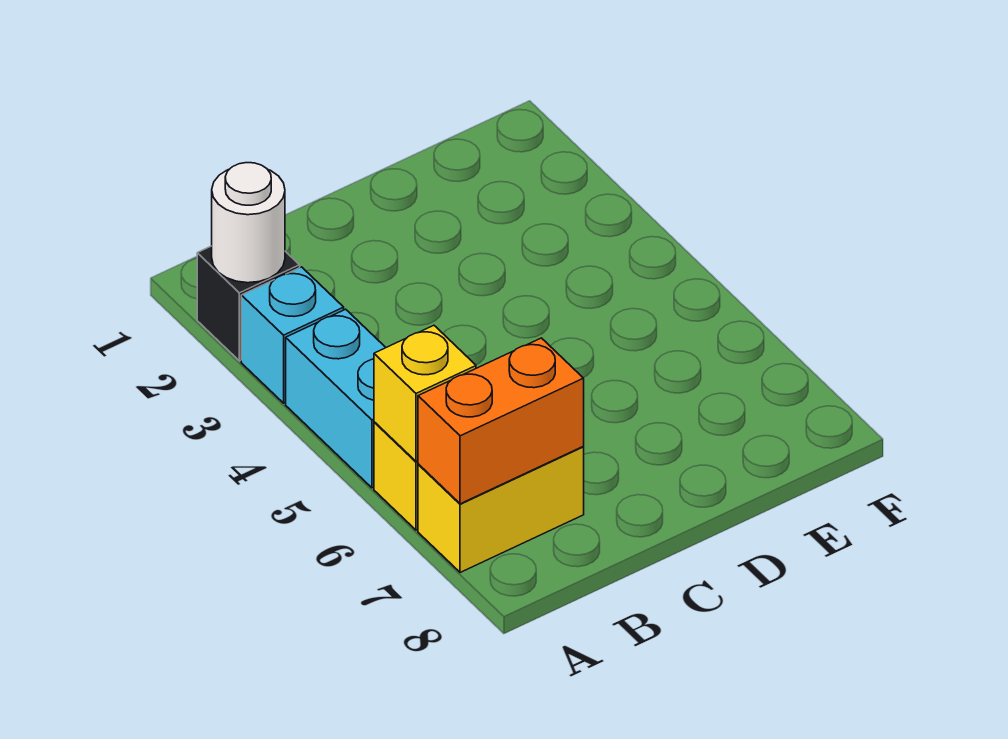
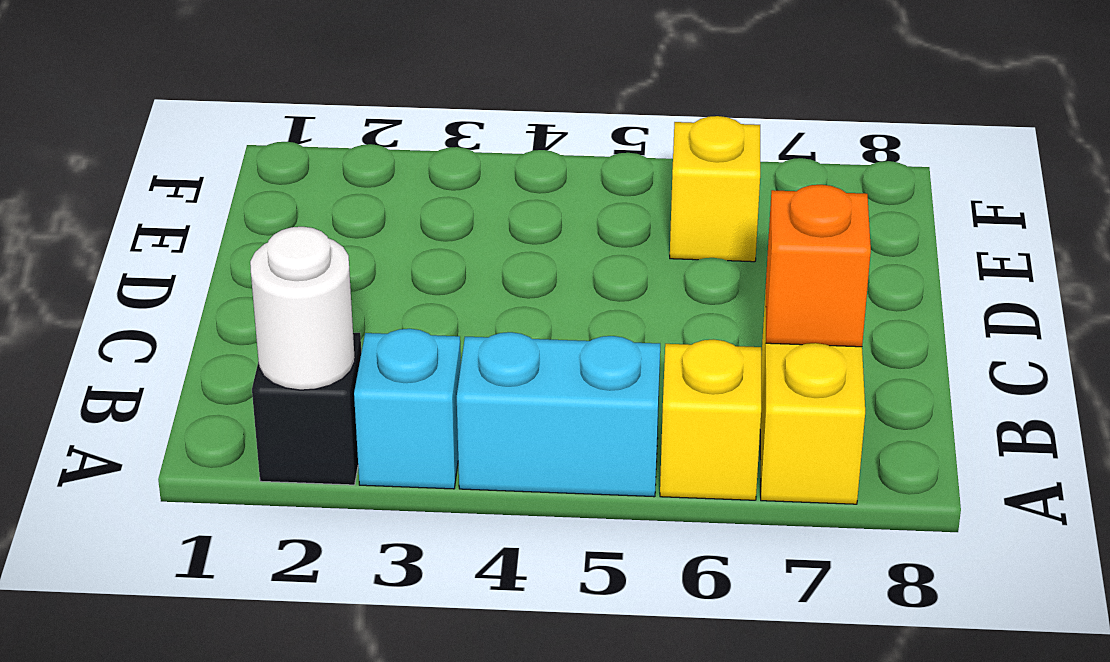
yellow 1x1 brick [374,325,476,461] -> yellow 1x1 brick moved to [670,116,760,262]
orange 1x2 brick [418,338,584,504] -> orange 1x1 brick [766,185,871,347]

